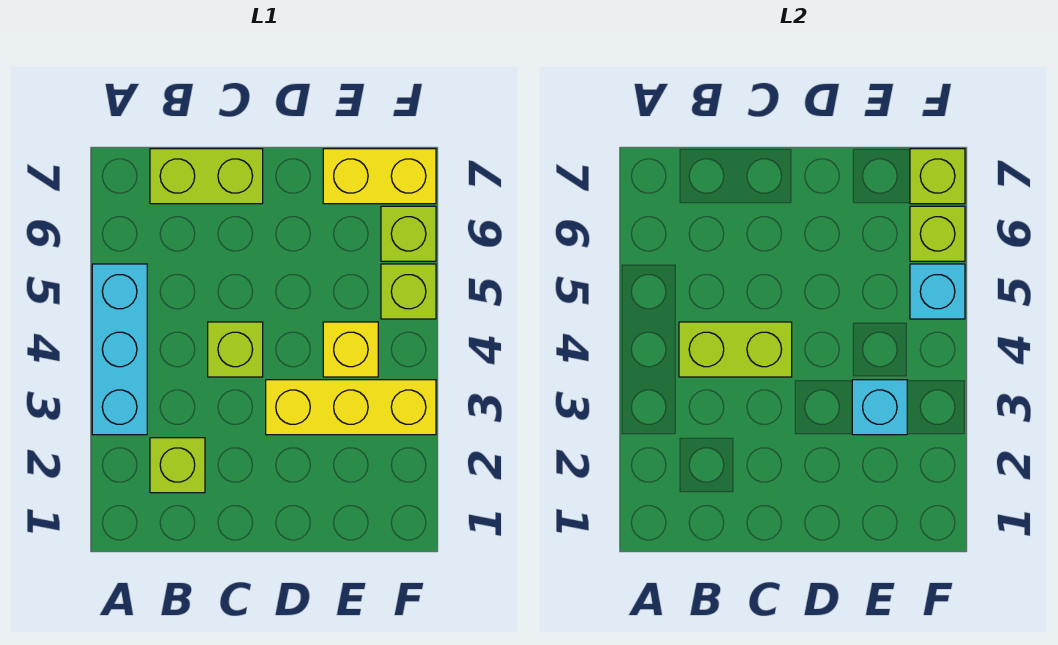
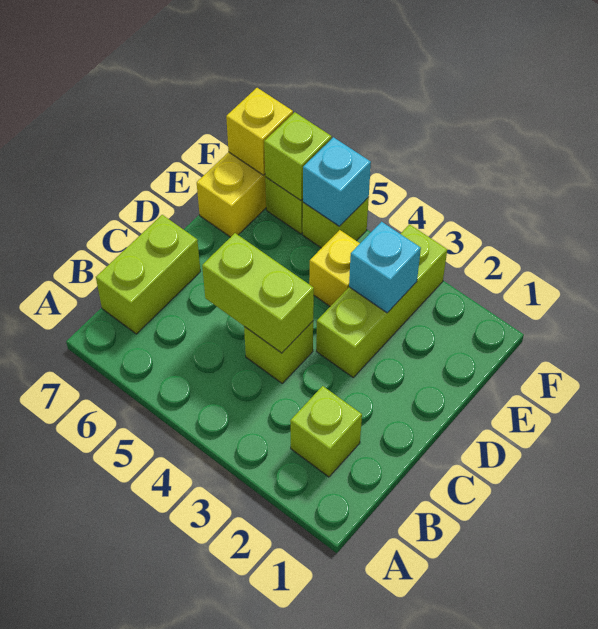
cyan 1x3 brick [92,264,147,435] -> none
lime 1x2 brick [679,322,792,377] -> lime 1x2 brick turned to [202,233,314,353]
yellow 1x3 brick [266,380,436,435] -> lime 1x3 brick [316,224,447,377]
lime 1x1 brick [910,149,965,204] -> yellow 1x1 brick [226,88,293,175]

